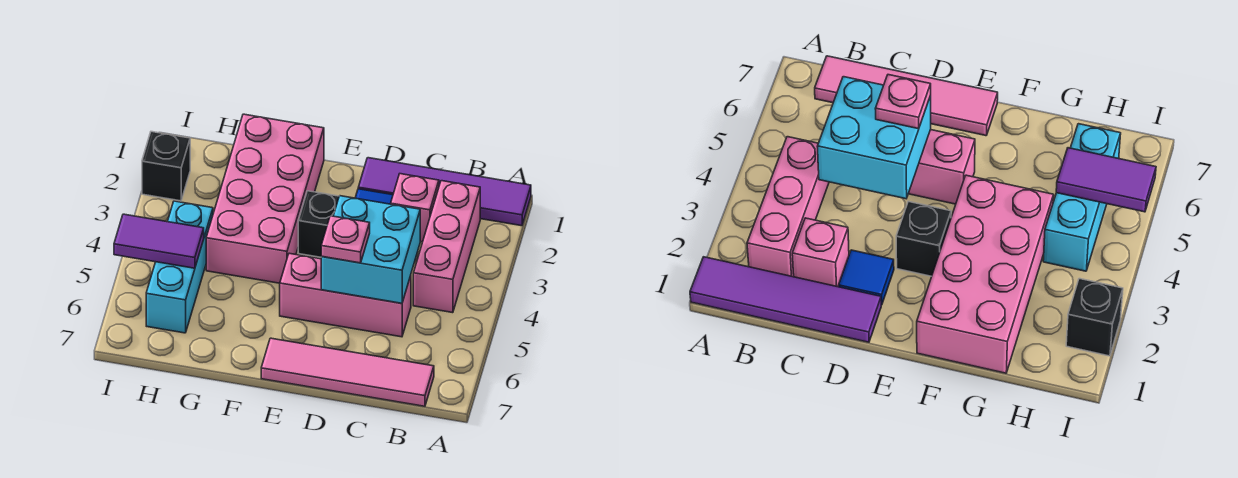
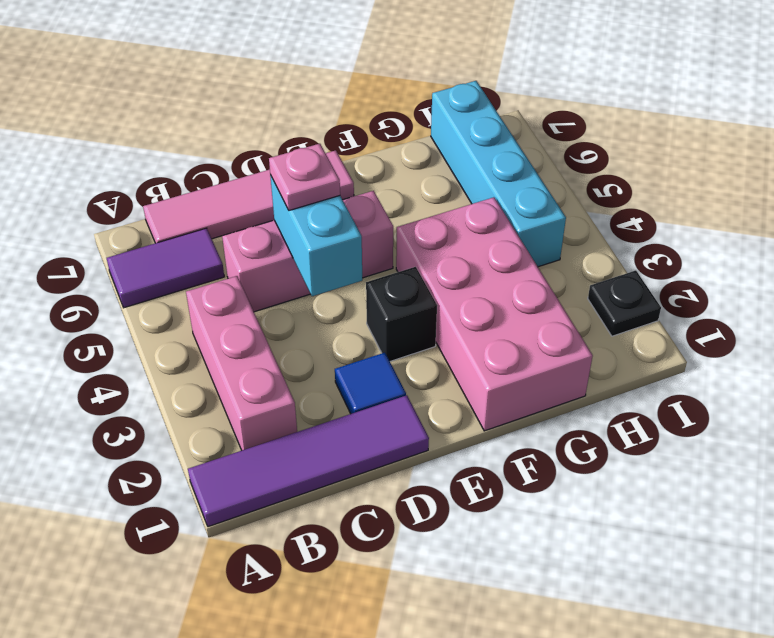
pink 1x1 brick [391,174,439,242] -> none
cyan 2x2 brick [321,196,420,303] -> cyan 1x2 brick [270,175,362,296]
cyan 1x3 brick [146,201,213,333] -> cyan 1x4 brick [431,81,566,267]
purple 1x2 tile [114,214,204,268] -> purple 1x2 tile moved to [107,228,224,308]
black 1x1 brick [142,132,190,201] -> black 1x1 plate [588,270,661,336]

